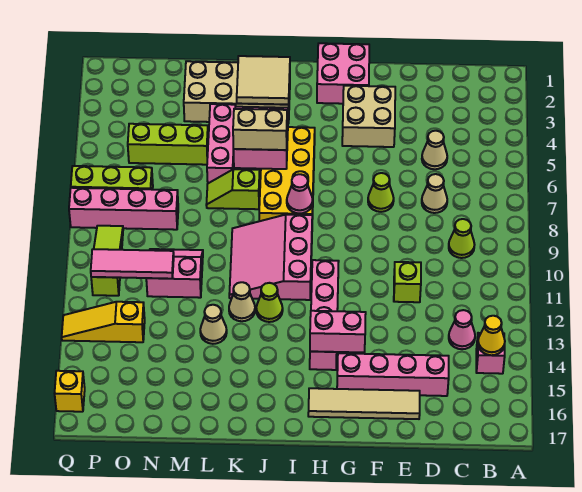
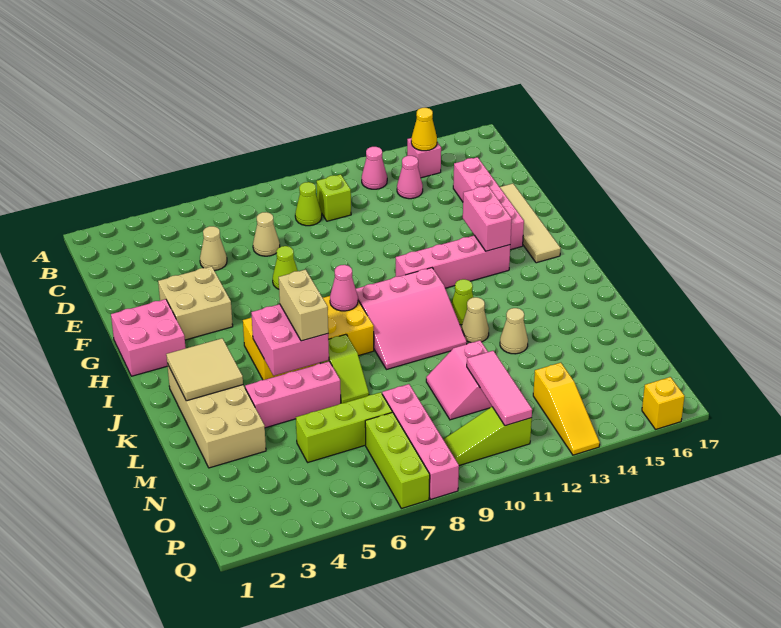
none -> pink 1x1 cone [362,147,387,189]
lime 1x1 brick [394,262,421,302] -> lime 1x1 brick moved to [317,174,351,221]
lime 1x3 brick [128,124,208,165] -> lime 1x3 brick turned to [296,392,392,462]

